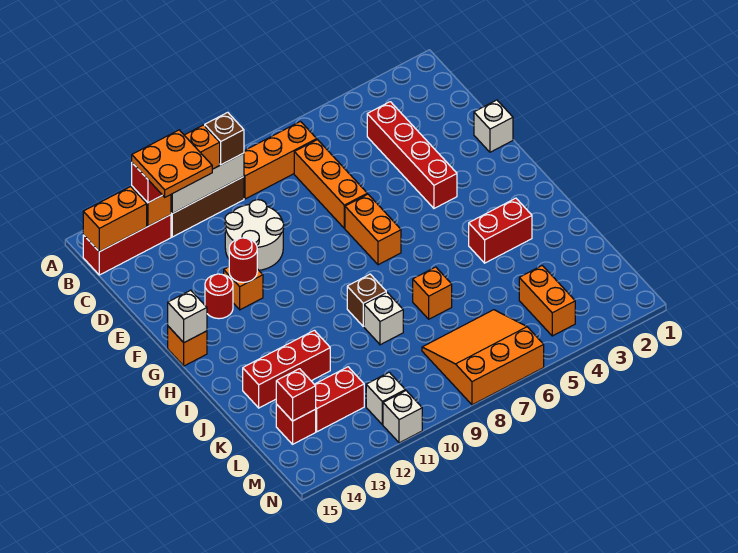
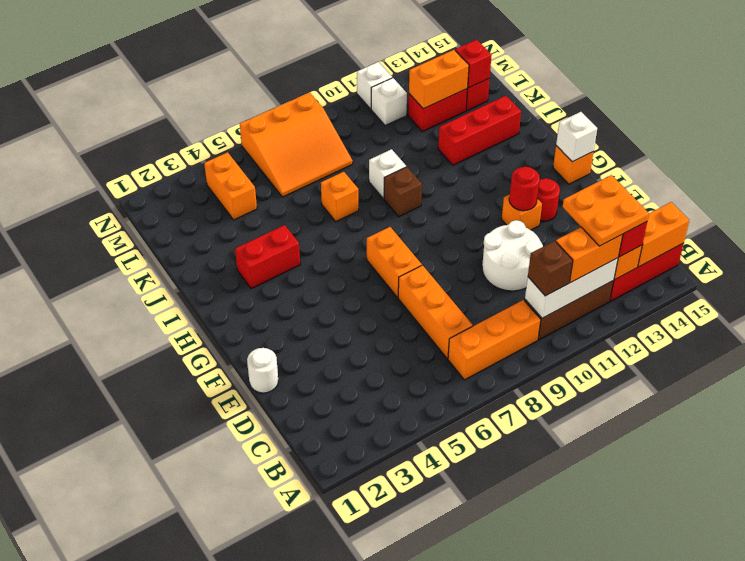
red 1x4 brick [367,102,457,208] -> none
white 1x1 brick [474,100,513,152] -> white 1x1 round brick [247,348,278,393]
none -> orange 1x2 brick [409,50,469,109]

